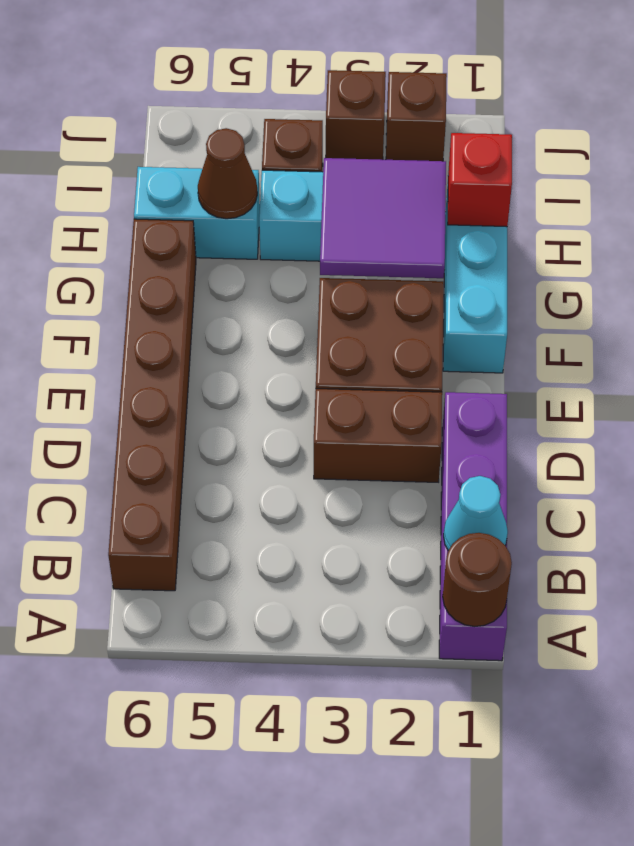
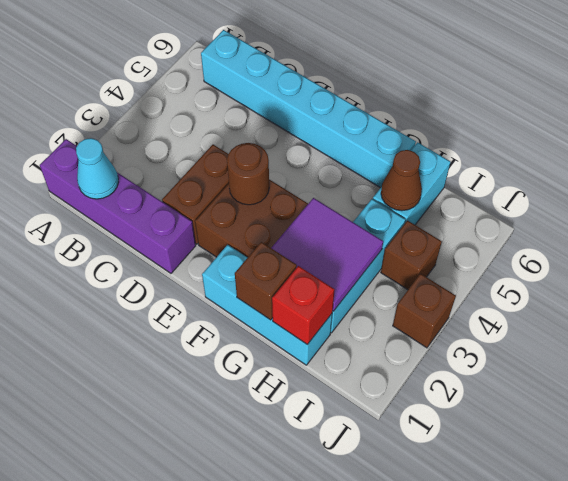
brown 1x1 round brick [443,533,512,627] -> brown 1x1 round brick moved to [227,143,269,205]
brown 1x6 brick [108,219,196,591] -> cyan 1x6 brick [201,30,416,188]
brown 1x1 brick [386,72,447,161] -> brown 1x1 brick moved to [235,242,297,320]

